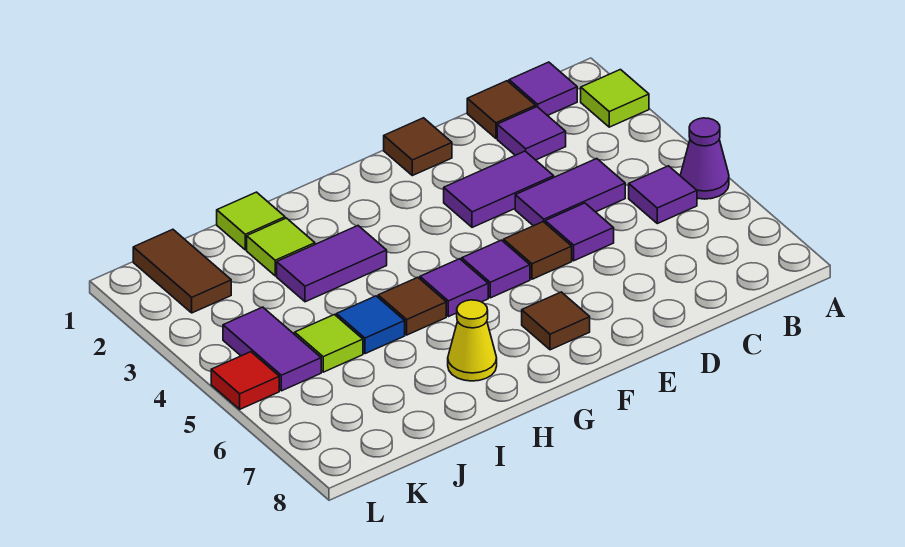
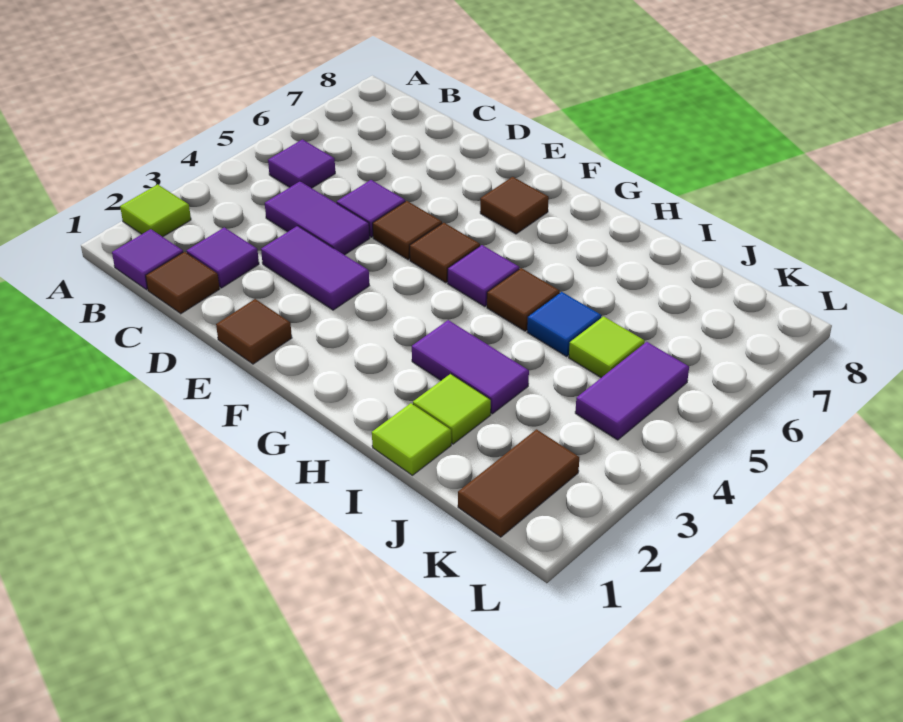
purple 1x1 cone [680,118,729,199] -> none
purple 1x1 tile [462,240,530,298] -> brown 1x1 tile [410,223,480,283]
yellow 1x1 cone [448,300,497,381] -> none
red 1x1 tile [211,352,279,409] -> none

